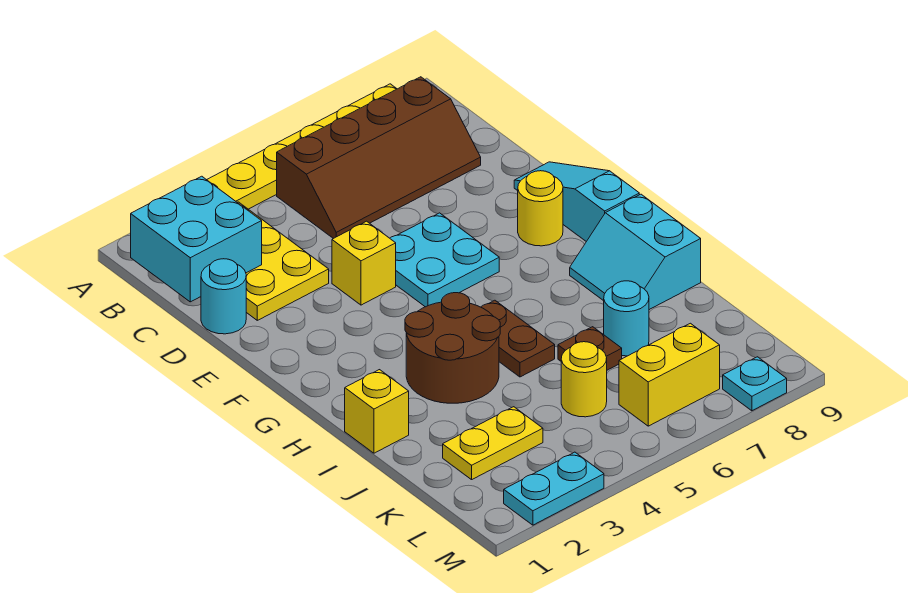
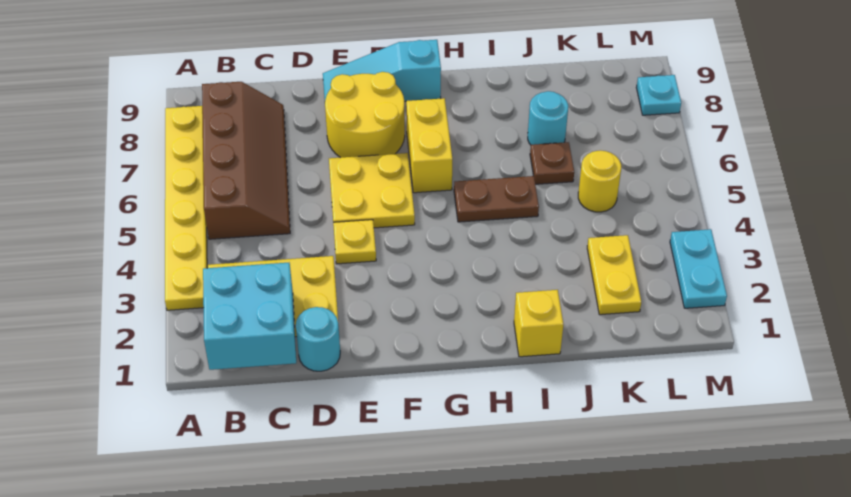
yellow 1x1 brick [332,221,396,305] -> yellow 1x1 plate [333,220,376,264]
cyan 2x2 plate [390,213,499,307] -> yellow 2x2 plate [329,153,415,228]
yellow 1x1 round brick [518,171,563,246] -> yellow 2x2 round brick [325,72,405,158]
brown 2x2 round brick [405,293,500,403] -> none
cyan 2x2 slope [570,194,701,310] -> none
yellow 1x2 brick [619,323,720,426] -> yellow 1x2 brick moved to [406,98,452,193]

